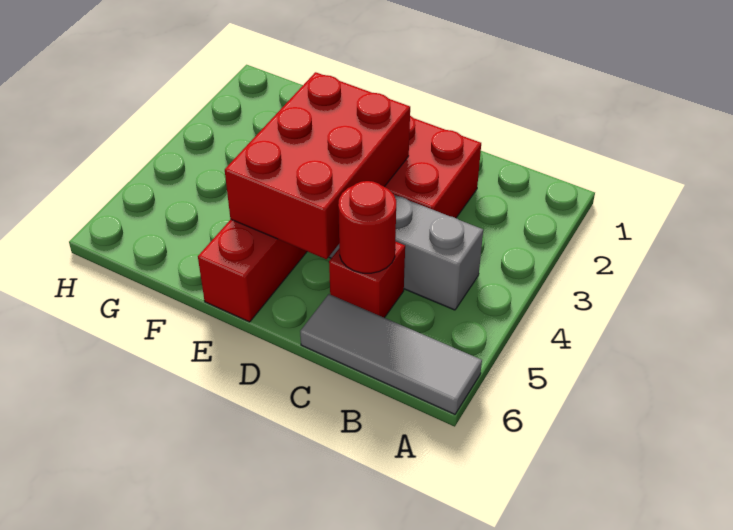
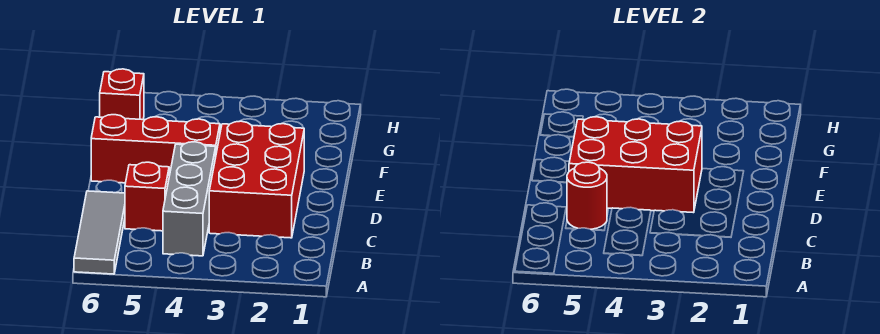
none -> red 1x1 brick [100,69,144,120]

